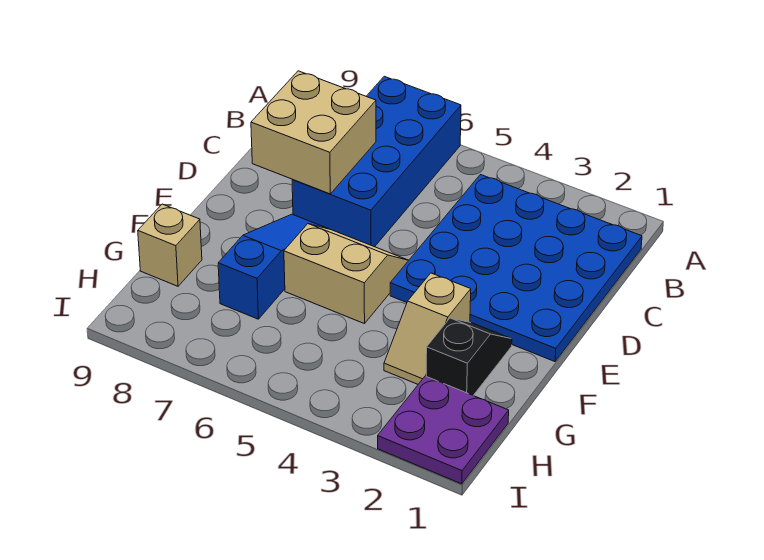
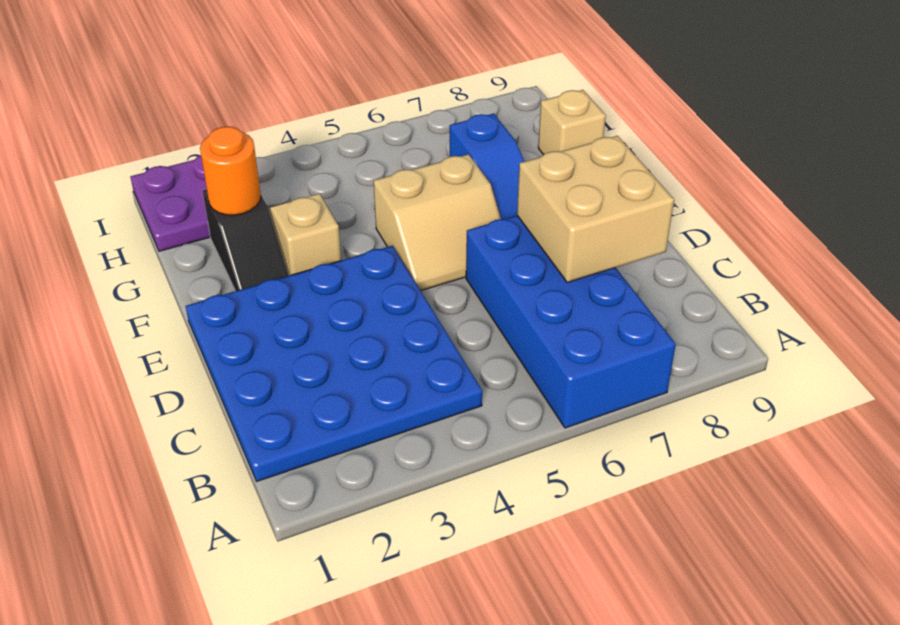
none -> orange 1x1 round brick [200,127,261,215]

